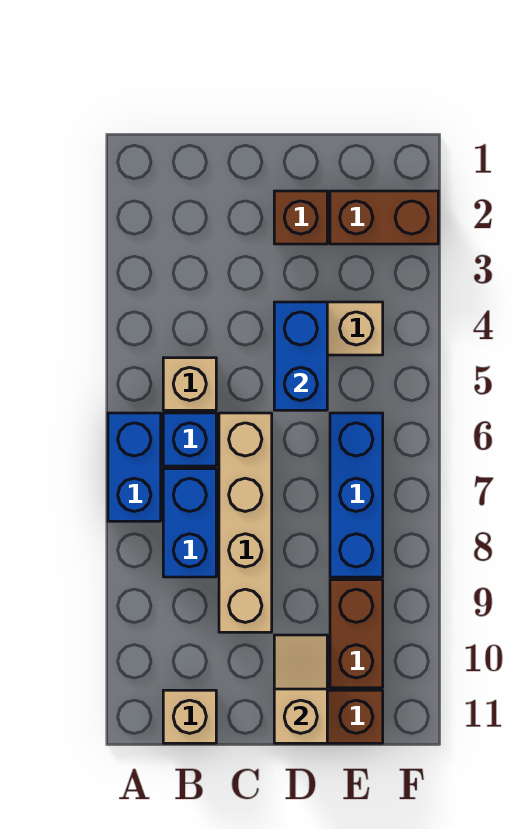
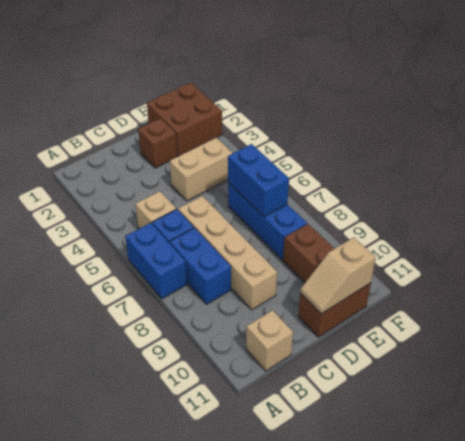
blue 1x2 brick [274,302,327,410] -> blue 1x2 brick moved to [228,144,289,217]
tan 1x2 slope [274,635,327,743] -> tan 1x2 slope turned to [300,237,376,314]
brown 1x2 brick [330,191,438,244] -> brown 2x2 brick [147,83,222,156]

